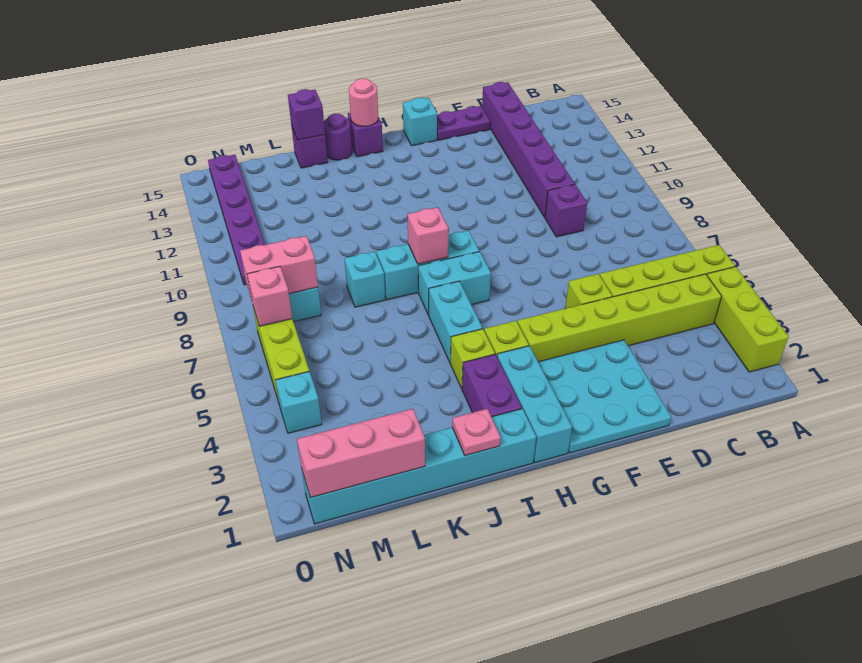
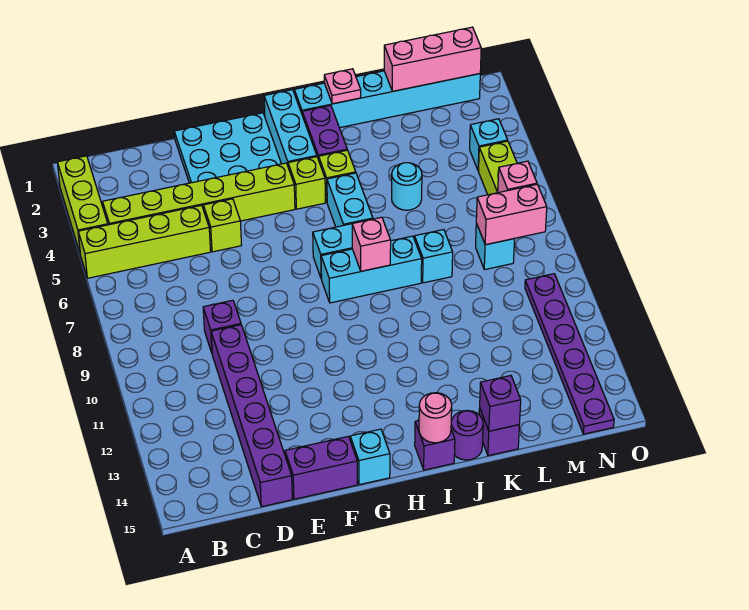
purple 1x2 plate [437,106,490,140] -> purple 1x2 brick [285,436,357,499]
none -> cyan 1x1 round brick [392,163,422,210]

